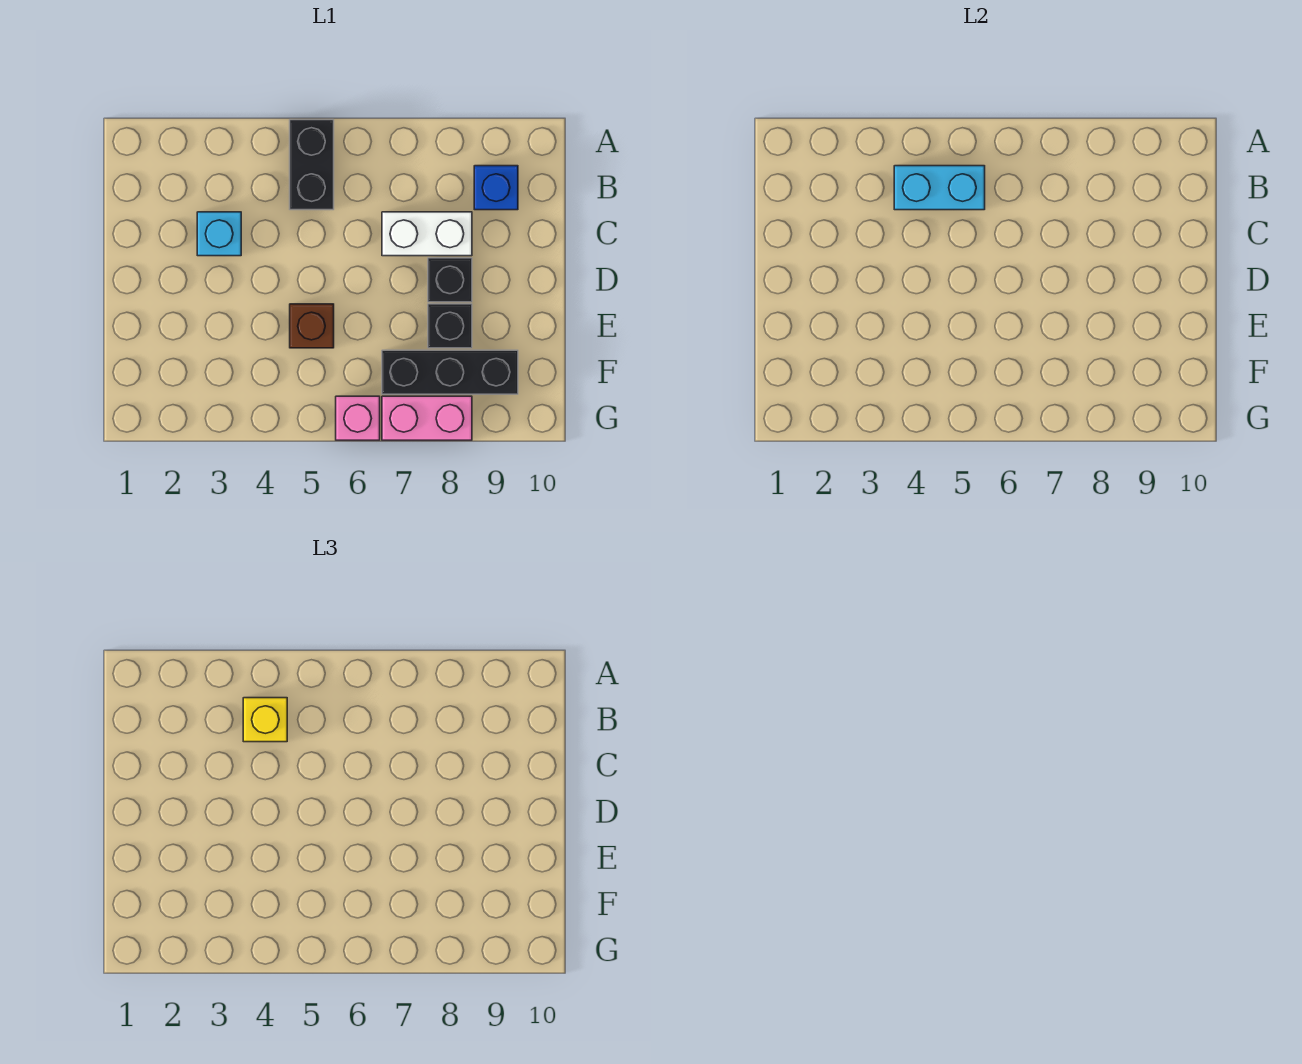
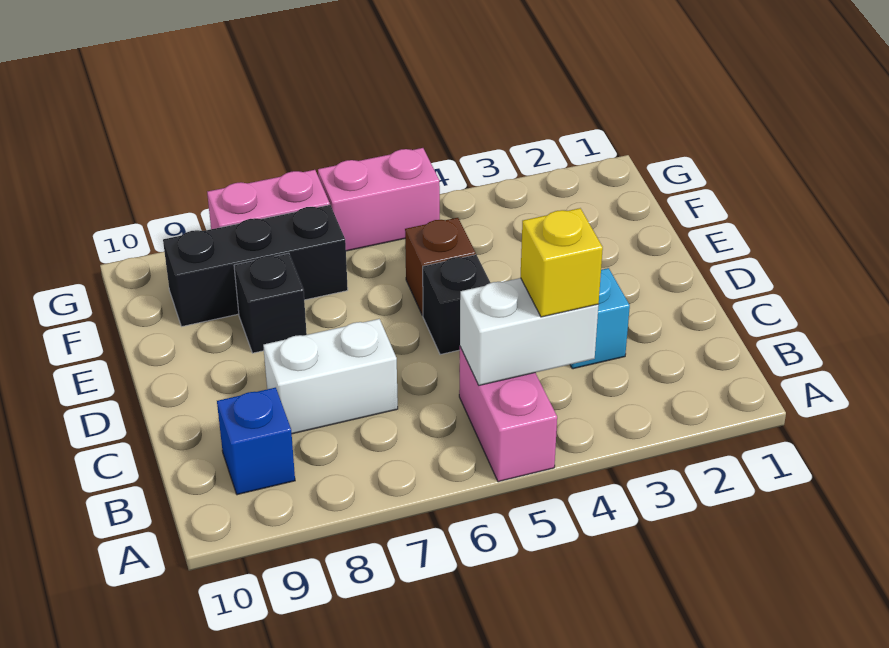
black 1x2 brick [290,120,334,210] -> pink 1x2 brick [459,347,557,482]
cyan 1x2 brick [894,166,985,210] -> white 1x2 brick [460,278,598,385]
black 1x1 brick [428,258,472,302] -> black 1x1 brick moved to [423,255,490,355]
pink 1x1 brick [336,396,380,440] -> pink 1x2 brick [318,148,440,251]

